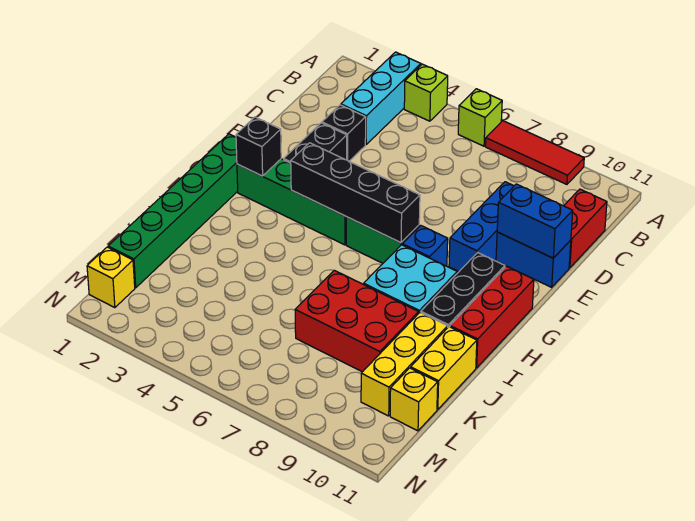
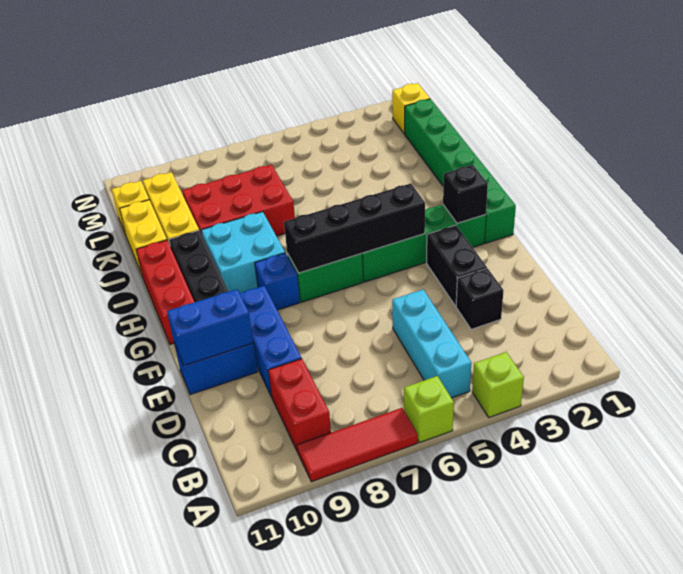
cyan 1x3 brick [341,52,421,144] -> cyan 1x3 brick moved to [392,290,471,398]
red 1x2 brick [564,189,607,268] -> red 1x2 brick moved to [268,359,331,452]

